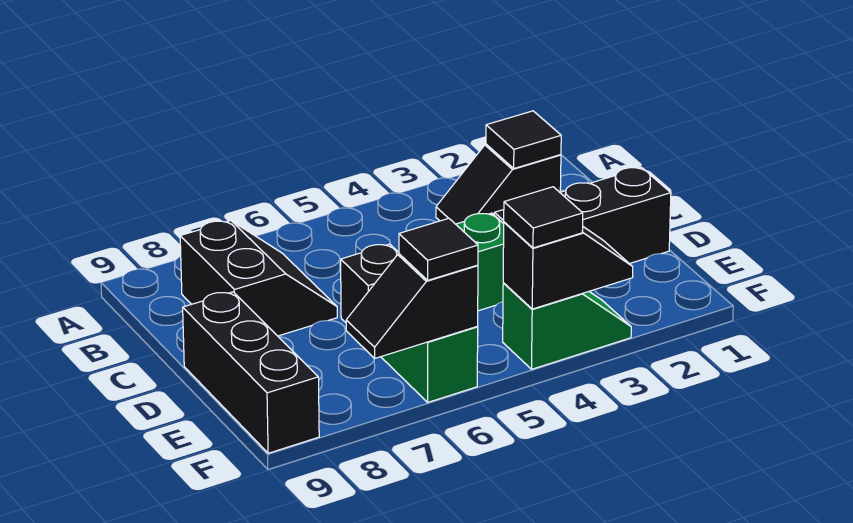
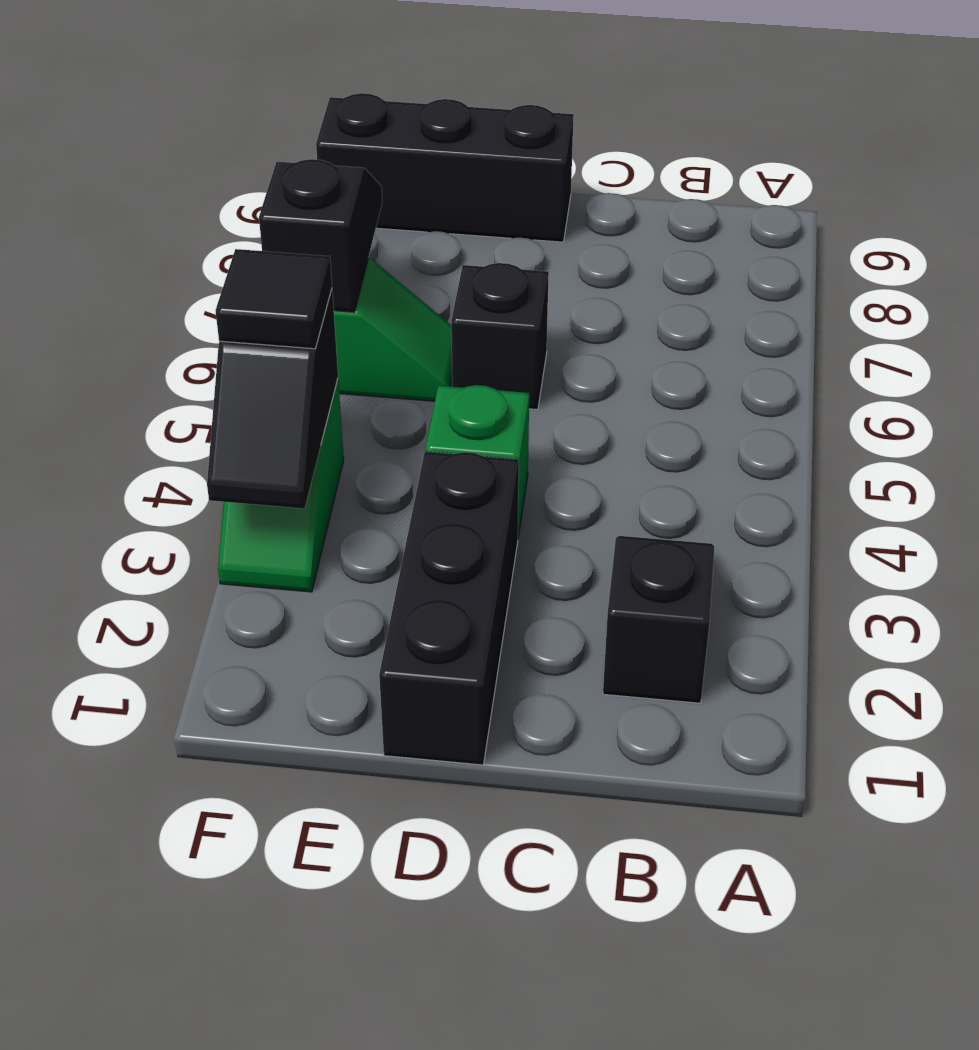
black 1x1 tile [486,111,561,168] -> none
black 2x2 slope [180,221,337,336] -> none
black 1x1 tile [399,218,478,280] -> none

